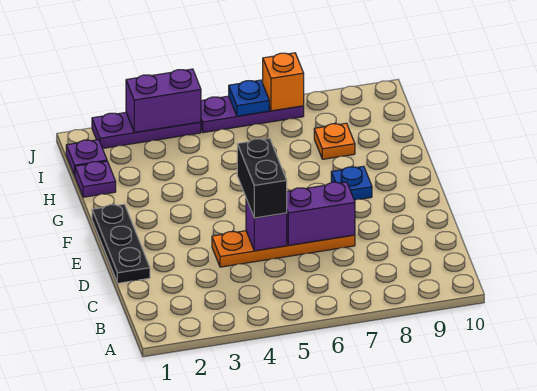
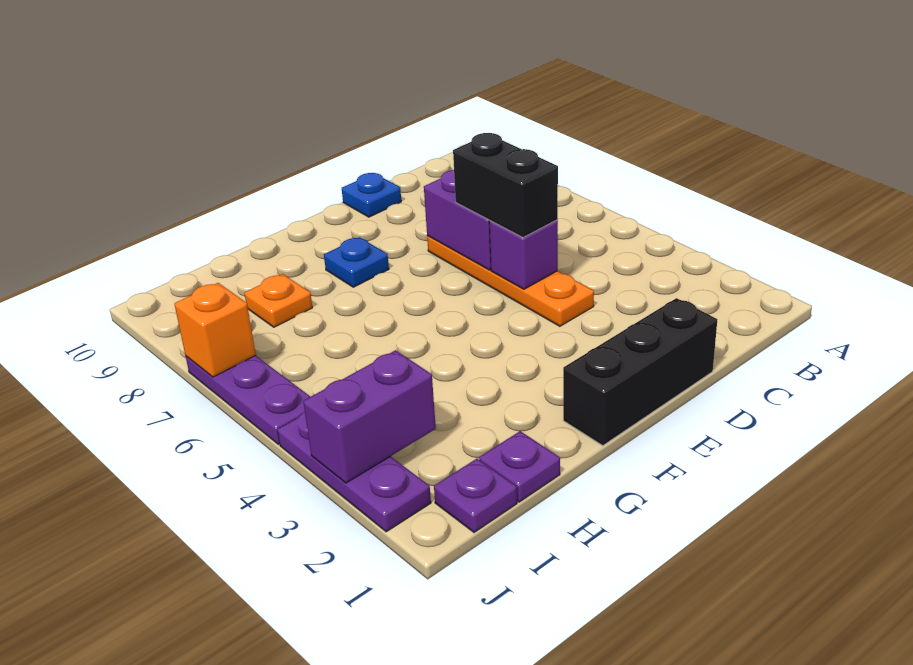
black 1x3 plate [92,204,150,283] -> black 1x3 brick [563,298,718,446]
black 1x2 brick [237,138,287,218] -> black 1x2 brick turned to [453,133,558,238]
purple 1x2 brick [126,69,201,132] -> purple 1x2 brick turned to [303,350,436,483]
blue 1x1 plate [229,80,269,116] -> blue 1x1 plate moved to [342,173,401,217]

